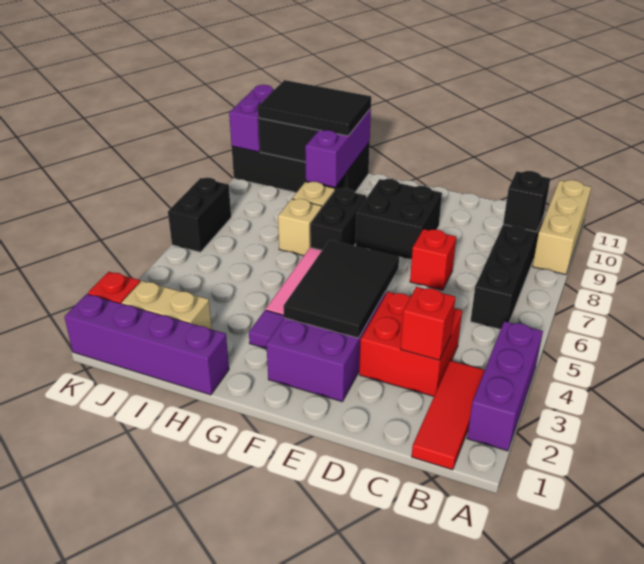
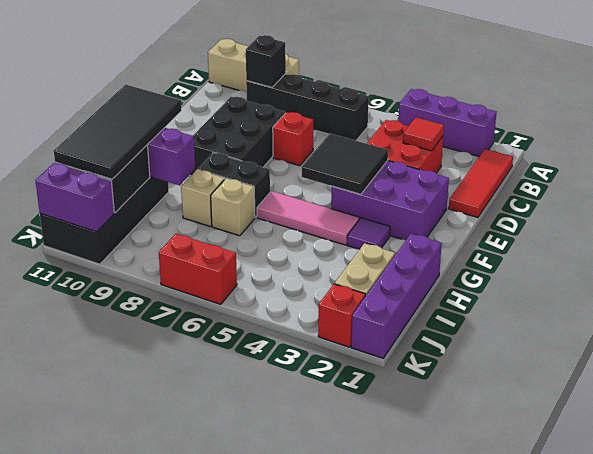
red 1x3 tile [412,361,485,470] -> red 1x3 tile turned to [449,149,513,217]
red 1x1 brick [401,287,455,360] -> red 1x1 tile [403,117,444,151]
black 2x3 tile [283,240,399,338] -> black 2x2 tile [302,134,388,194]
black 2x2 brick [356,179,442,260] -> black 2x3 brick [190,97,285,176]
black 2x3 tile [258,80,371,136] -> black 2x4 tile [54,85,181,179]
black 1x2 brick [168,178,231,252] -> red 1x2 brick [159,234,237,304]

